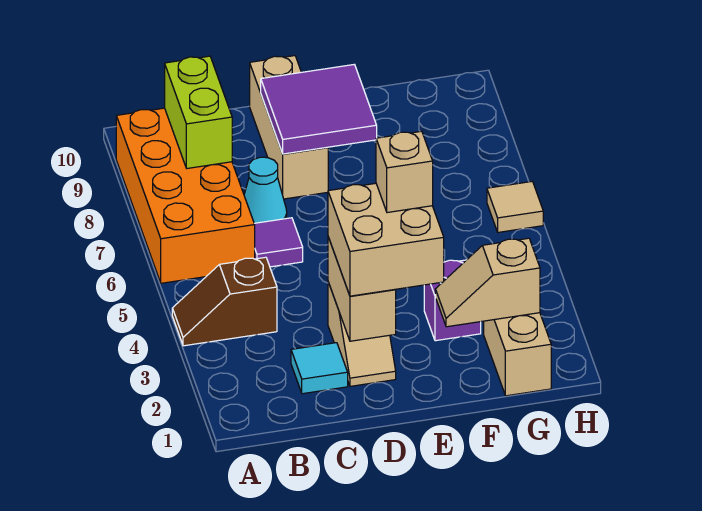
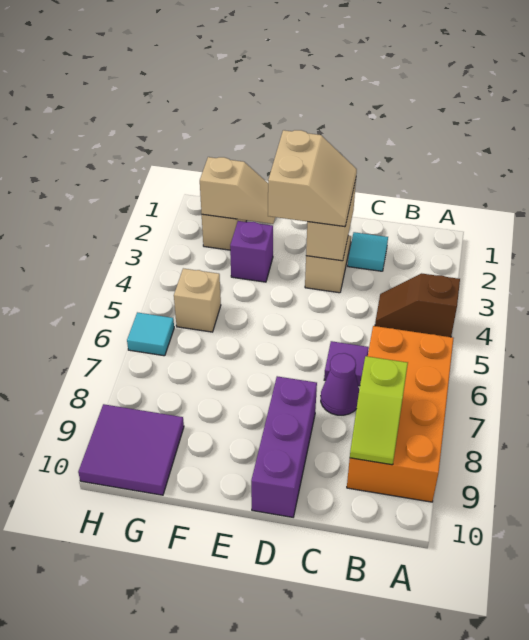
brown 1x2 slope [172,257,277,346] -> brown 1x2 slope turned to [375,273,460,337]
lime 1x2 brick [165,56,232,168] -> lime 1x2 slope [350,356,408,465]
cyan 1x1 cone [244,157,287,223] -> purple 1x1 cone [321,353,359,415]
tan 2x2 brick [328,183,444,296] -> tan 2x2 slope [268,130,357,227]
tan 1x3 brick [250,56,328,199] -> purple 1x3 brick [251,376,317,517]
purple 2x2 tile [261,64,377,154] -> purple 2x2 tile moved to [78,404,184,495]
tan 1x1 brick [376,131,433,213] -> tan 1x1 brick moved to [174,268,221,332]
tan 1x1 tile [487,181,543,232] -> cyan 1x1 tile [127,312,174,356]

